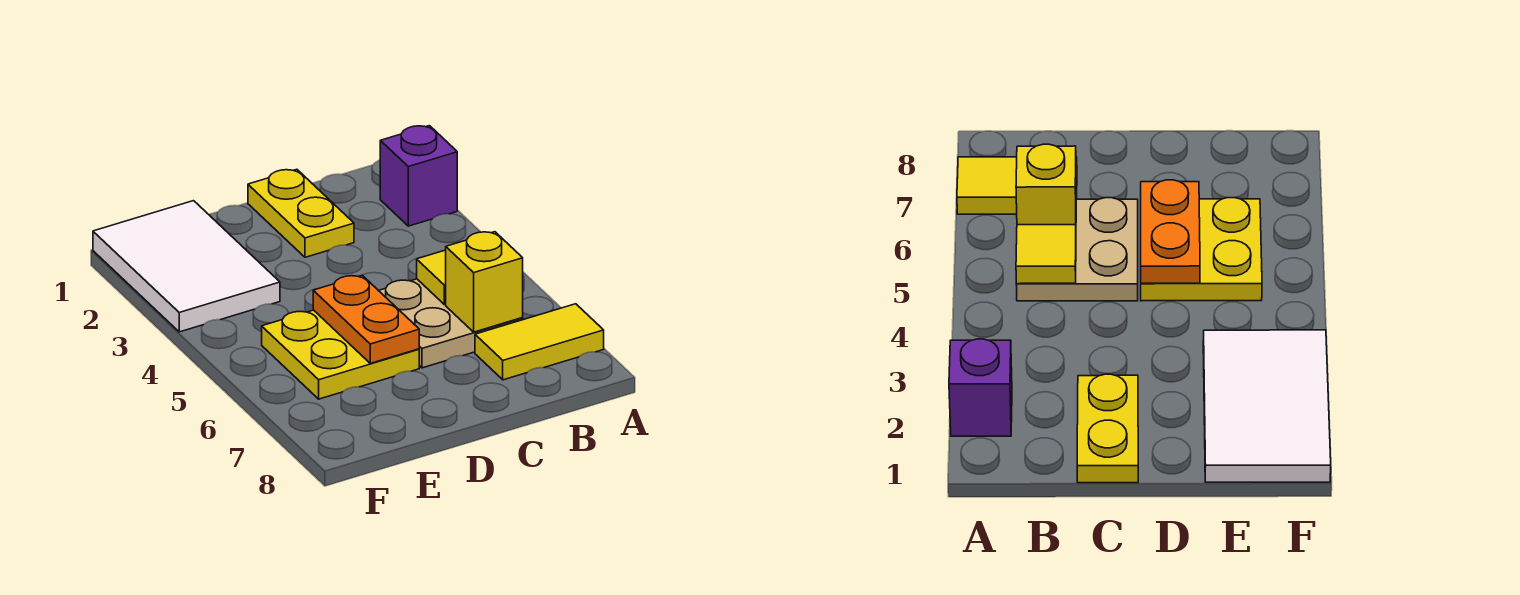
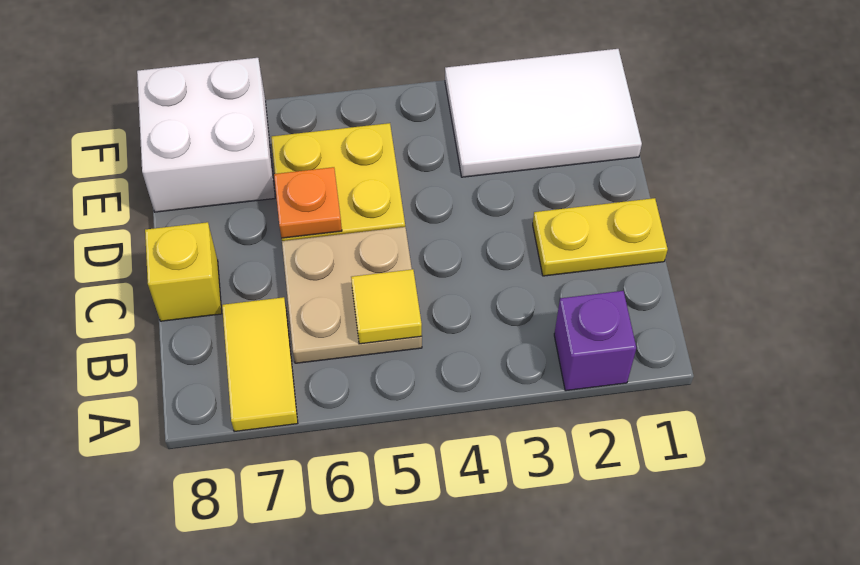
yellow 1x1 brick [446,232,523,332] -> yellow 1x1 brick moved to [145,222,222,321]
orange 1x2 plate [313,275,419,363] -> orange 1x1 plate [274,167,342,238]
none -> white 2x2 brick [137,58,275,212]

